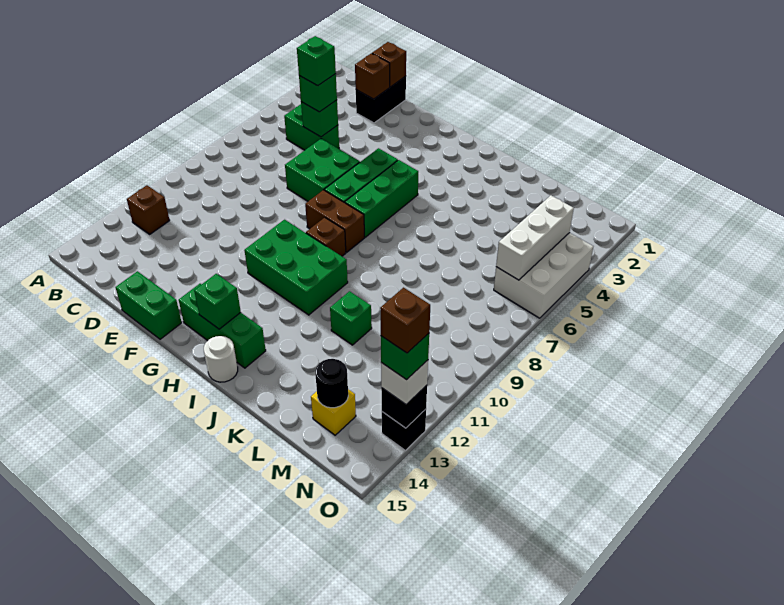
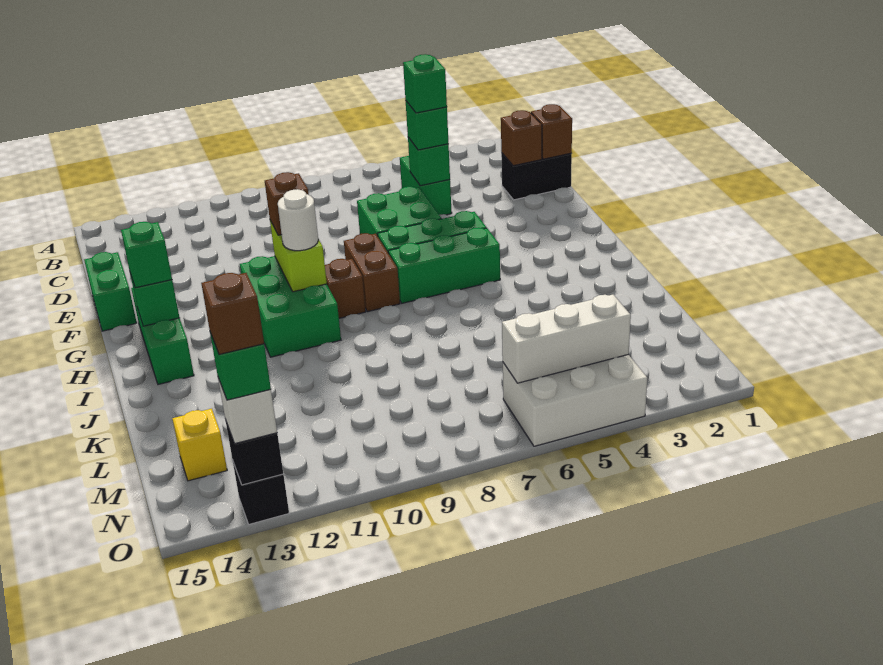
brown 1x1 brick [127,185,170,234] -> brown 1x1 brick moved to [265,172,309,235]
none -> lime 1x2 brick [270,221,327,292]
white 1x1 round brick [204,336,238,382] -> white 1x1 round brick moved to [278,189,318,251]
green 1x1 brick [330,291,372,345] -> green 1x1 brick moved to [121,222,172,288]
black 1x1 round brick [315,359,348,408] -> none

